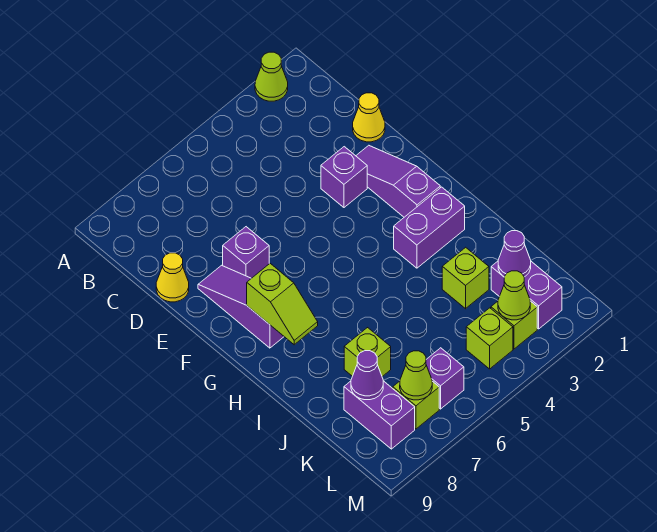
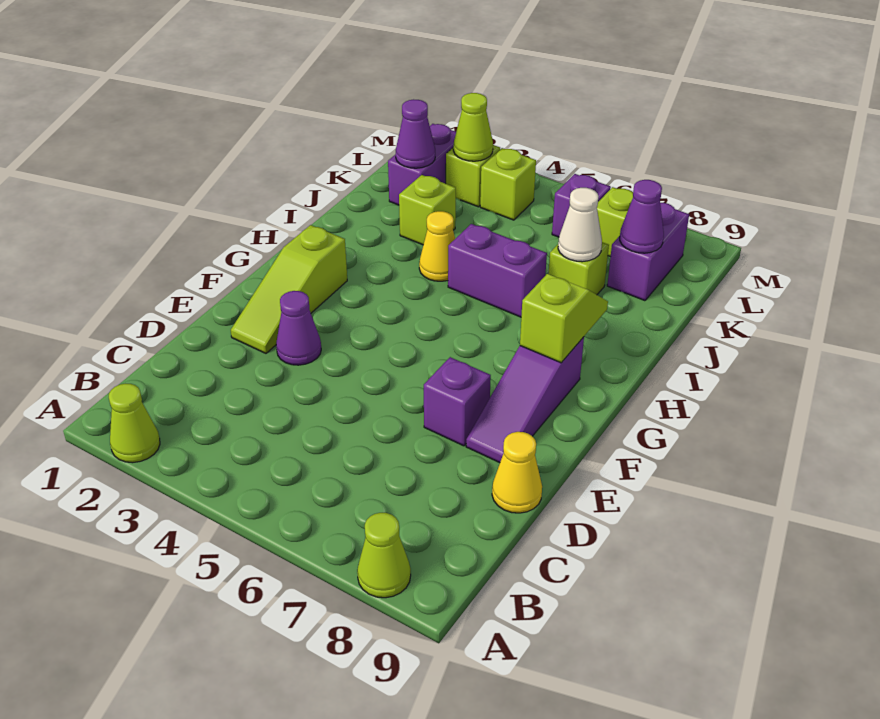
yellow 1x1 cone [353,93,385,142] -> yellow 1x1 cone moved to [419,211,455,281]
purple 1x3 slope [356,145,440,217] -> lime 1x3 slope [231,225,347,353]
purple 1x1 brick [321,147,367,207] -> purple 1x1 cone [276,291,321,365]
purple 1x2 brick [394,187,465,268] -> purple 1x2 brick moved to [448,224,547,317]
none -> white 1x1 cone [558,188,602,262]
lime 1x1 cone [400,351,432,400] -> lime 1x1 cone moved to [357,513,411,598]

